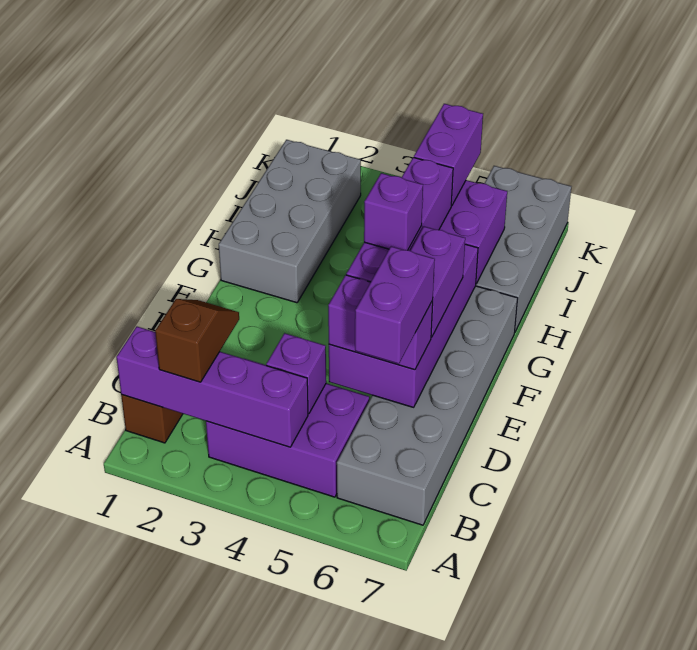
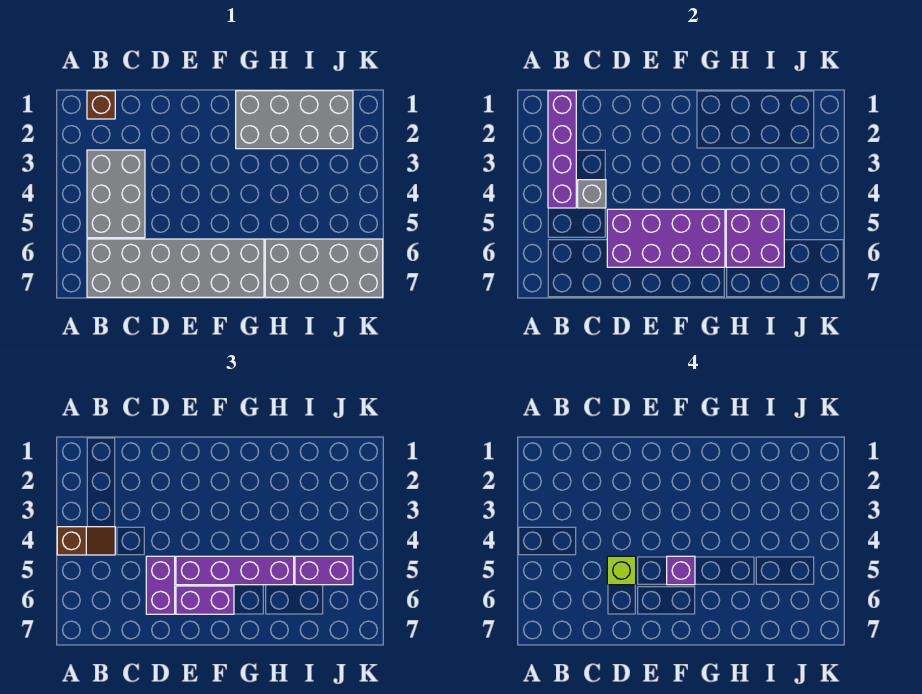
brown 1x2 slope [155,299,239,382] -> brown 1x2 slope moved to [57,527,115,555]
purple 2x3 brick [206,359,369,497] -> grey 2x3 brick [87,150,145,238]
purple 1x1 brick [266,333,326,414] -> grey 1x1 brick [578,180,606,208]
purple 1x2 brick [355,246,435,364] -> none
none -> lime 1x1 brick [607,556,636,585]

